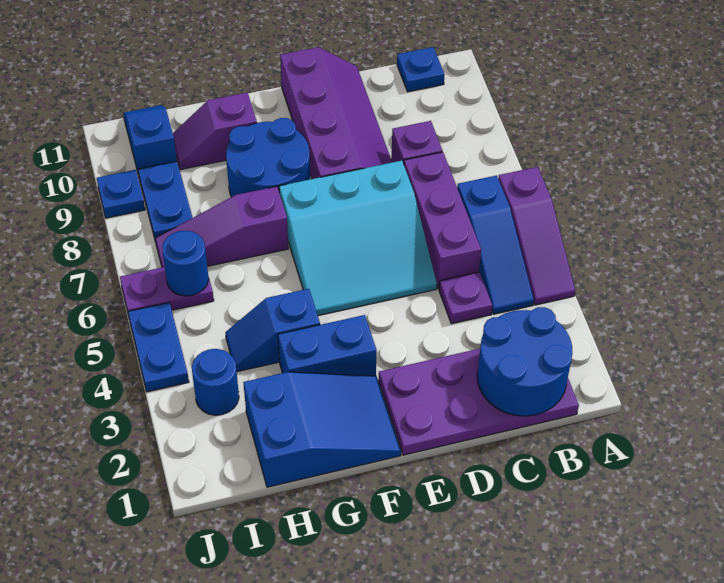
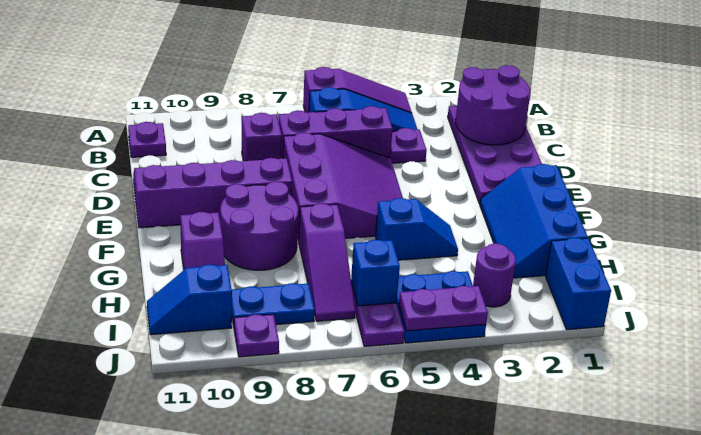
blue 2x2 round brick [477,307,572,416] -> purple 2x2 round brick [456,65,530,145]
blue 1x1 plate [397,47,445,92] -> purple 1x1 plate [128,122,166,157]
cyan 3x3 slope [279,161,437,315] -> purple 3x3 slope [283,133,403,241]
blue 2x3 slope [243,372,401,487] -> blue 2x3 slope turned to [480,164,588,278]
blue 1x2 brick [278,315,377,376] -> blue 1x2 brick moved to [546,238,611,330]
blue 2x2 round brick [226,118,310,197] -> purple 2x2 round brick [220,181,298,270]
blue 1x2 slope [225,289,320,372] -> blue 1x2 slope turned to [376,198,458,260]
blue 1x1 round brick [192,349,239,415] -> purple 1x1 round brick [473,243,516,307]
blue 1x1 round brick [162,231,209,296] -> blue 1x1 brick [351,240,400,306]
blue 1x2 plate [128,303,189,392] -> blue 2x2 plate [396,271,486,343]
none -> purple 1x2 plate [399,286,488,331]
blue 1x1 plate [97,170,145,218] -> purple 1x1 plate [234,314,279,357]

